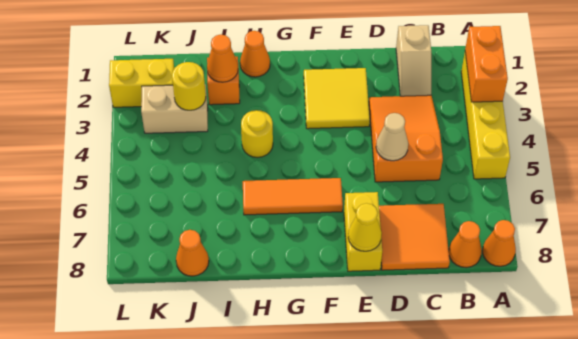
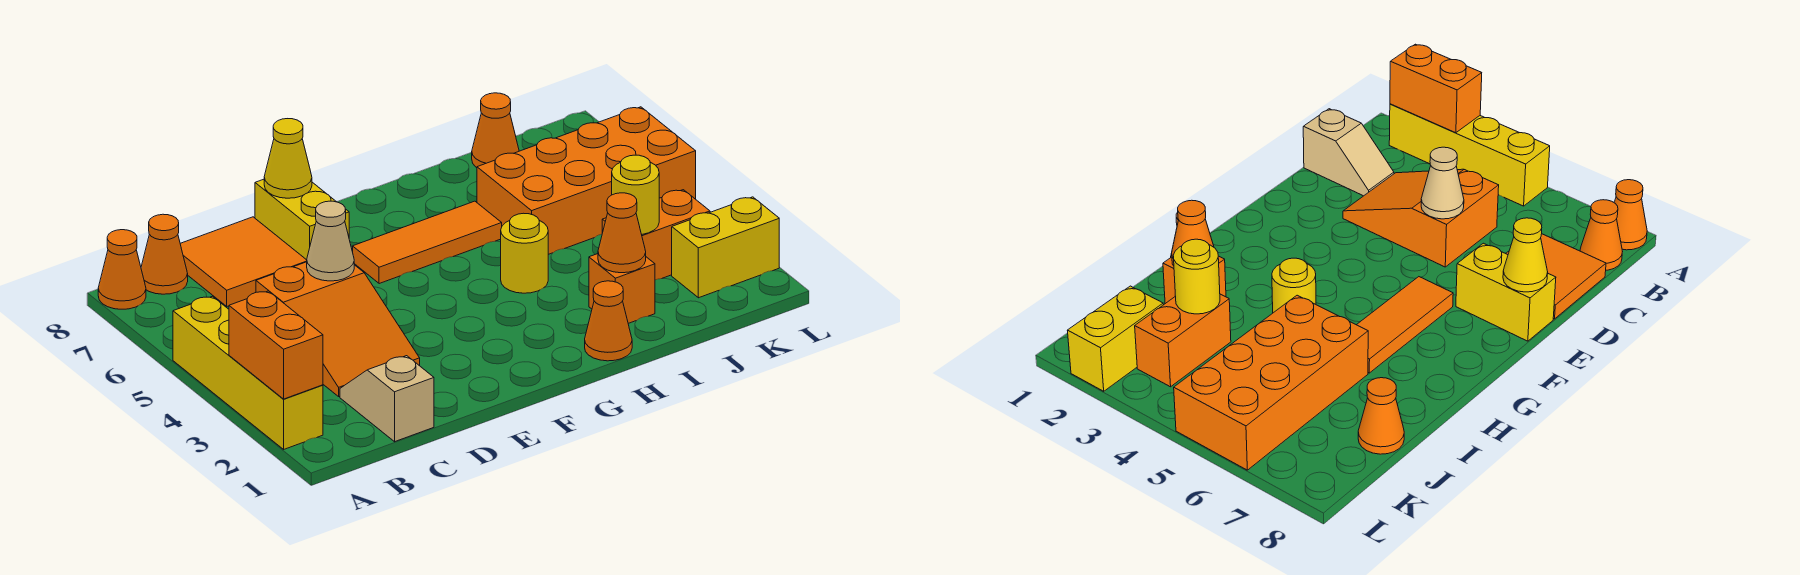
yellow 2x2 tile [304,68,370,129] -> none
none -> orange 2x4 brick [477,107,696,254]
tan 1x2 brick [141,85,208,133] -> orange 1x2 brick [602,190,710,280]

